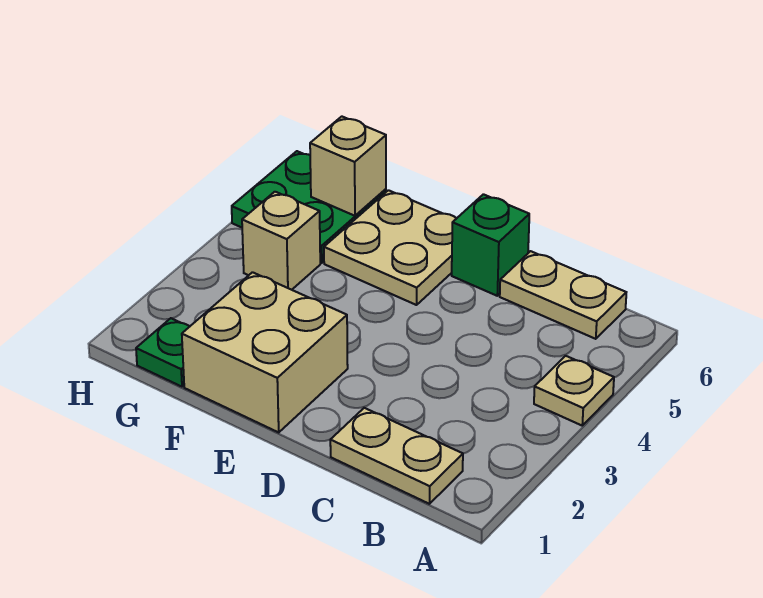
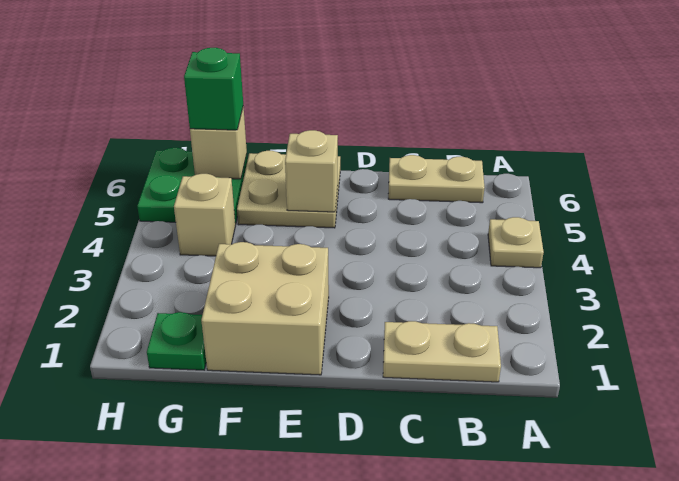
green 1x1 brick [452,194,529,296] -> green 1x1 brick moved to [184,48,243,130]
none -> tan 1x1 brick [285,130,338,212]

